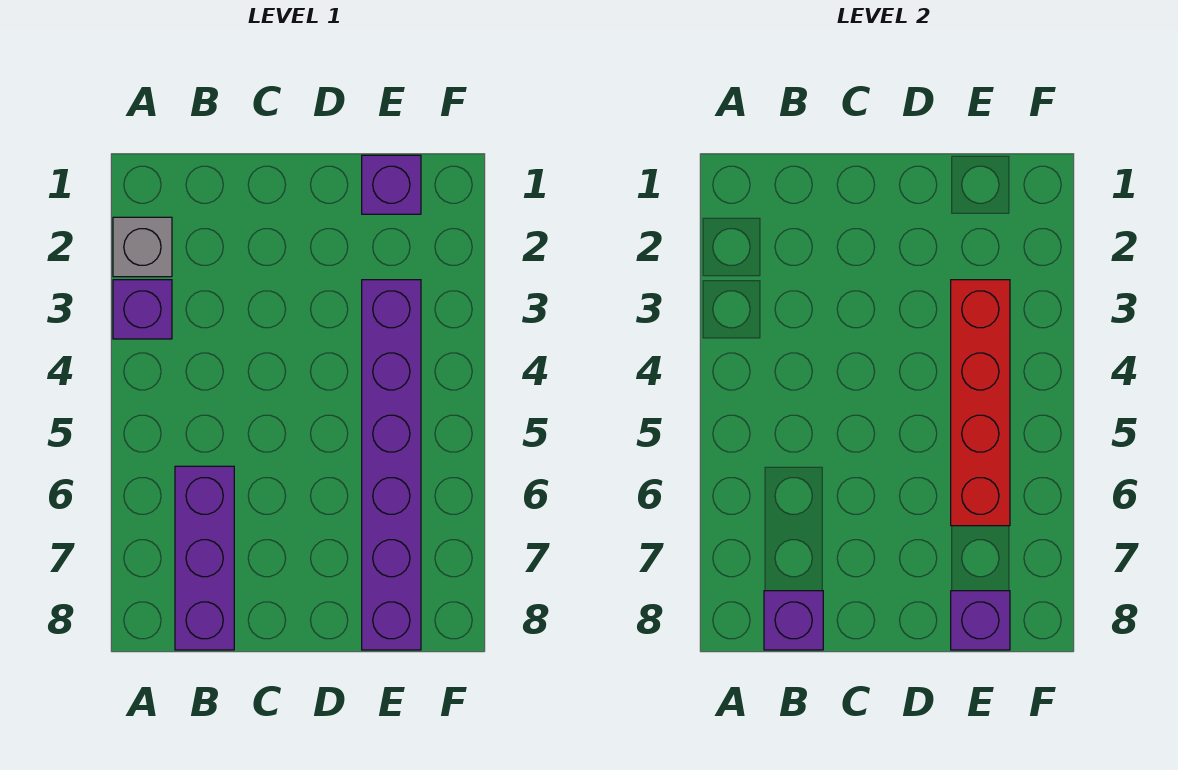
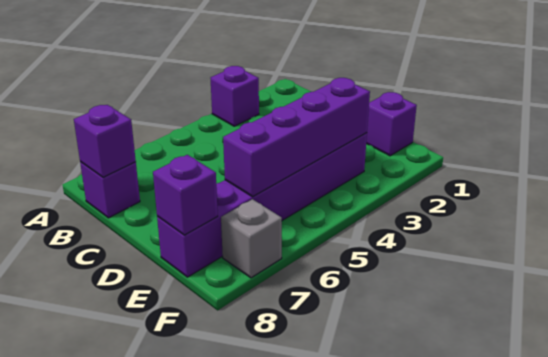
grey 1x1 brick [113,217,172,277] -> grey 1x1 brick moved to [221,199,282,278]
purple 1x3 brick [175,466,234,650] -> purple 1x1 brick [80,162,140,218]
red 1x4 brick [951,280,1010,526] -> purple 1x4 brick [223,78,370,197]

